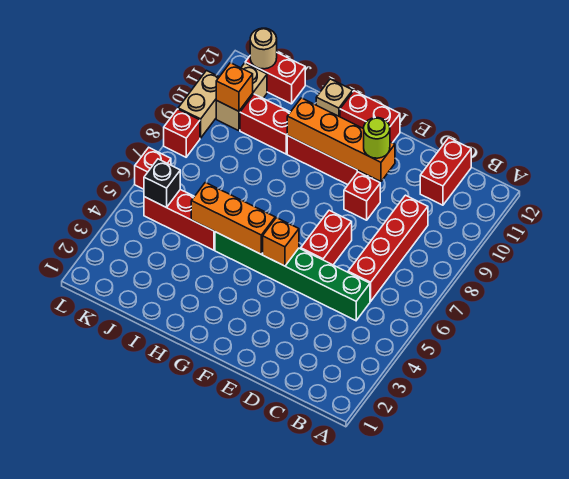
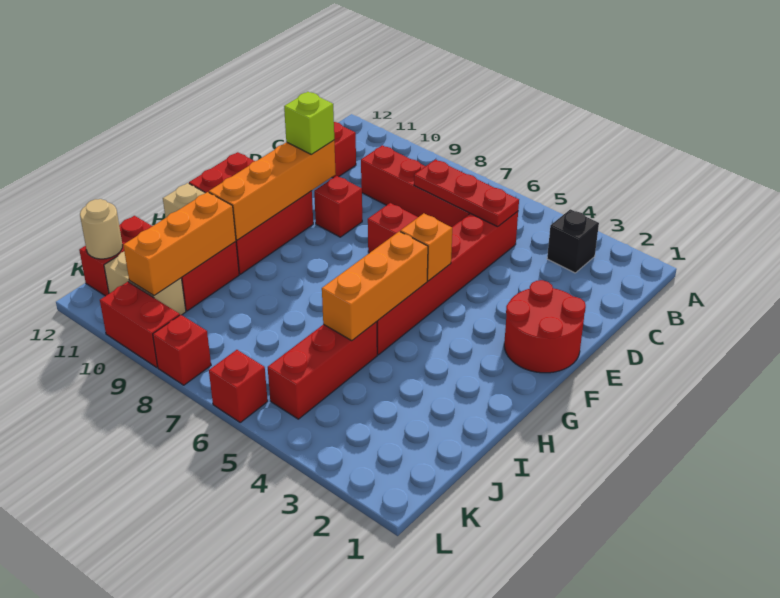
green 1x6 brick [215,232,370,321] -> red 1x6 brick [377,211,518,355]
none -> red 1x3 plate [414,160,519,227]
none -> red 2x2 round brick [504,280,586,373]
lime 1x1 round brick [364,118,390,158] -> lime 1x1 brick [284,92,334,155]
black 1x1 brick [144,159,180,208] -> black 1x1 brick moved to [547,209,599,273]
orange 1x1 brick [216,63,253,111] -> orange 1x3 brick [123,192,236,296]
tan 1x2 brick [178,71,219,138] -> red 1x2 brick [100,282,180,367]

